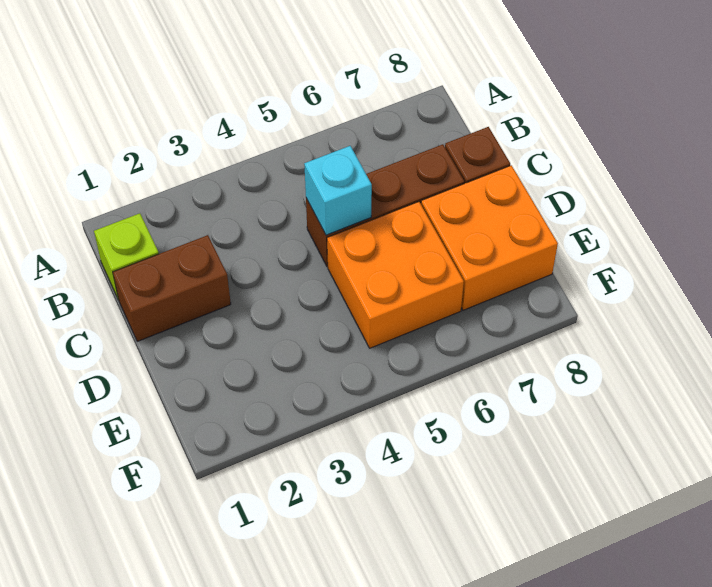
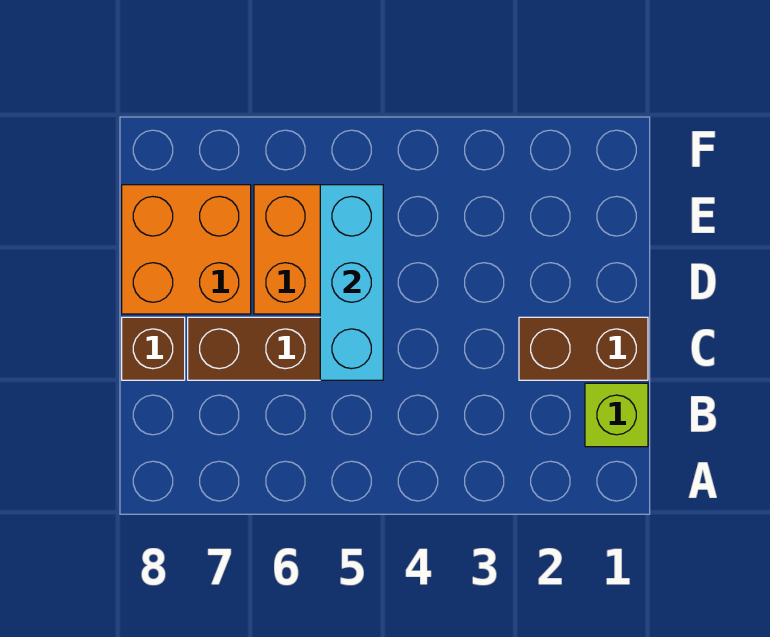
cyan 1x1 brick [304,146,372,235] -> cyan 1x3 brick [320,185,383,380]

